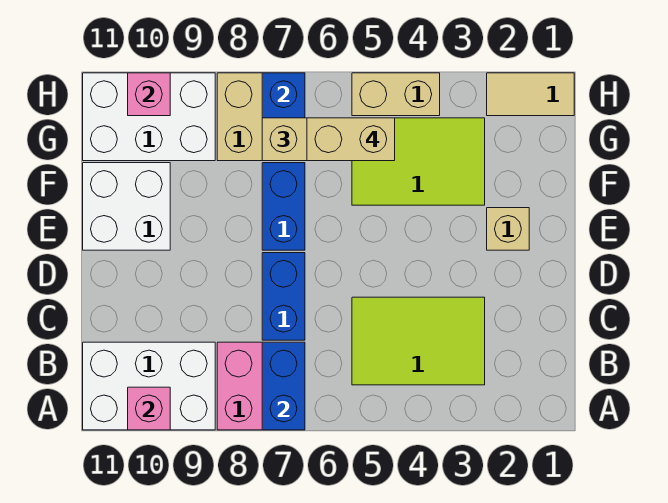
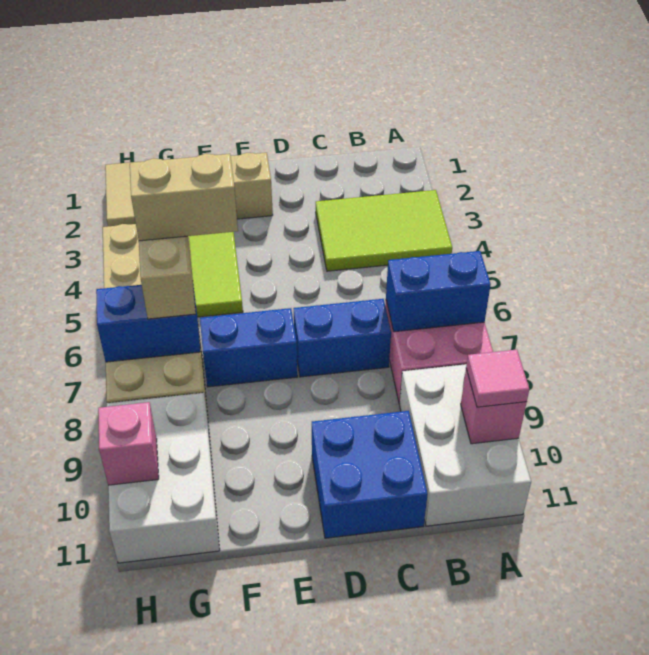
none -> pink 1x1 tile [466,350,529,407]
lime 2x3 tile [352,297,485,385] -> lime 2x3 tile turned to [316,190,452,271]
none -> blue 2x2 brick [312,411,428,538]
white 2x2 brick [83,163,170,250] -> none
tan 1x2 brick [307,118,395,161] -> tan 1x2 brick turned to [130,154,238,241]

